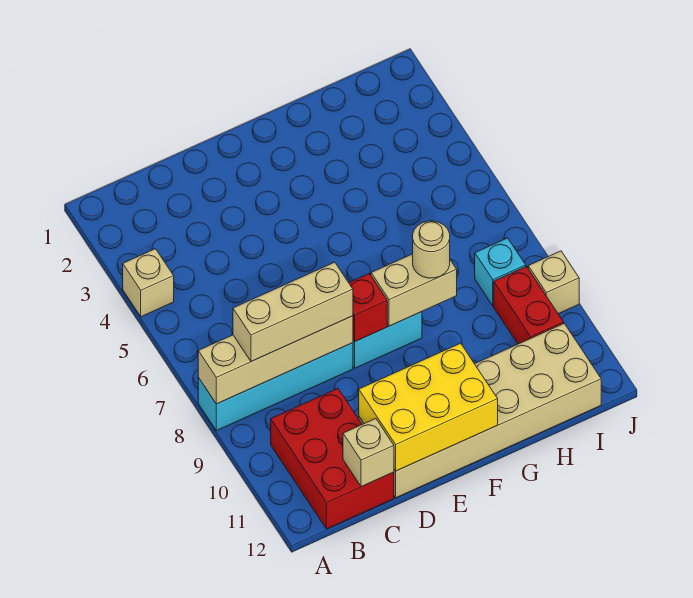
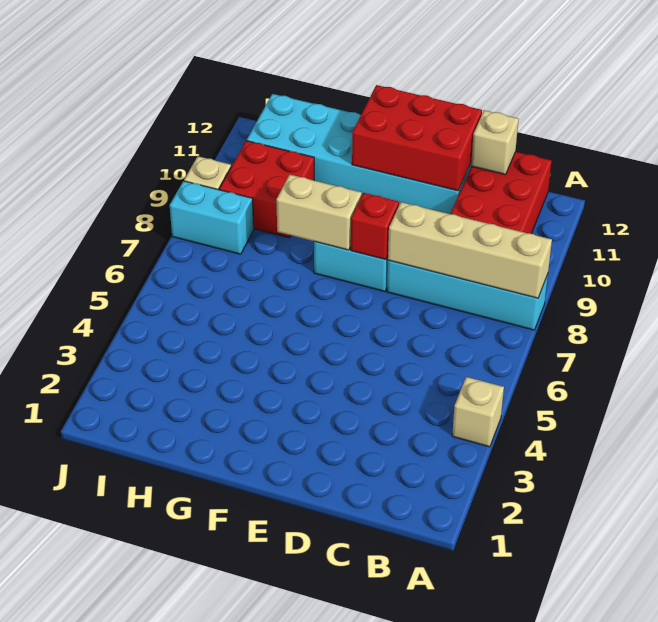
tan 1x3 brick [233,262,353,362] -> none
tan 2x6 brick [359,324,601,498] -> cyan 2x6 brick [247,94,471,214]
yellow 2x3 brick [359,343,498,471] -> red 2x3 brick [352,85,482,191]
tan 1x1 round brick [413,221,450,278] -> none
cyan 1x1 brick [475,238,526,306] -> cyan 1x2 brick [170,181,254,254]
red 1x2 brick [494,267,564,344] -> red 2x2 brick [219,141,314,238]

